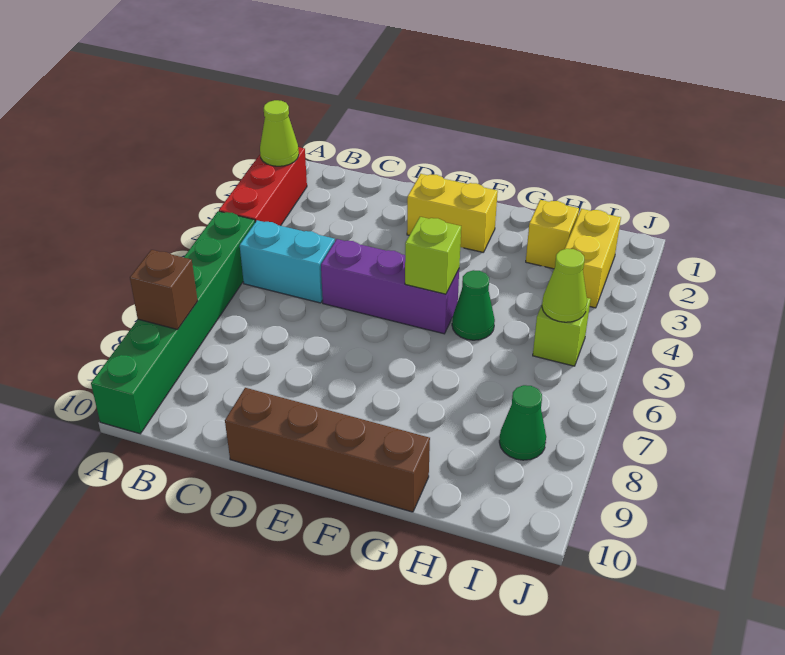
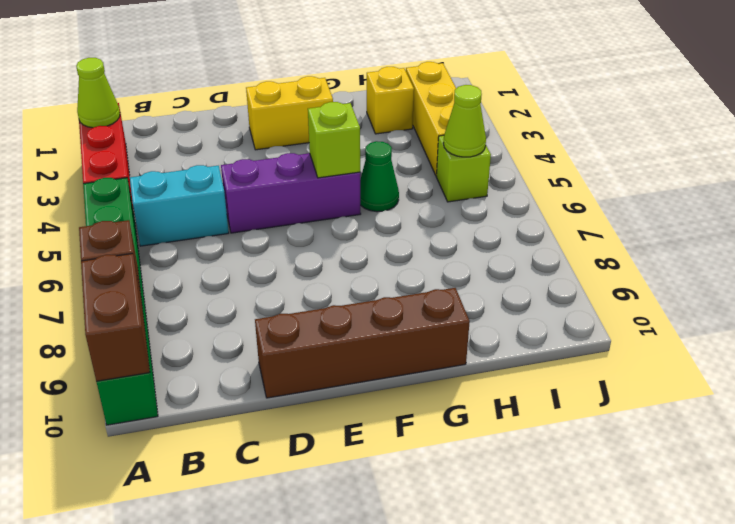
none -> brown 1x2 brick [81,254,150,381]
yellow 1x2 brick [565,209,621,308] -> yellow 1x3 brick [406,62,456,176]
green 1x1 cone [499,385,546,460] -> none

